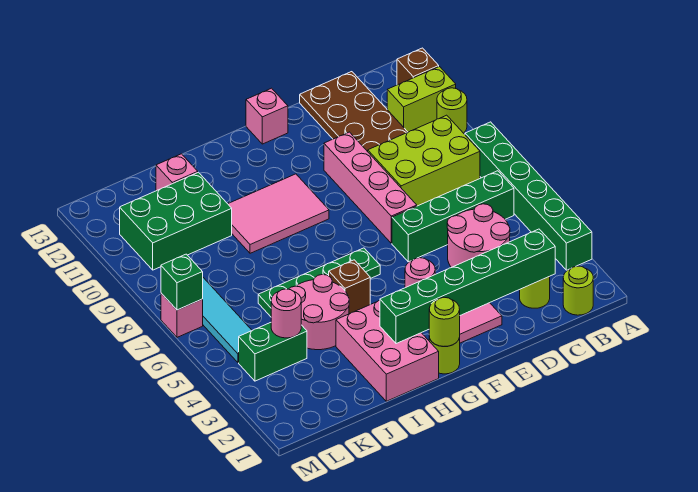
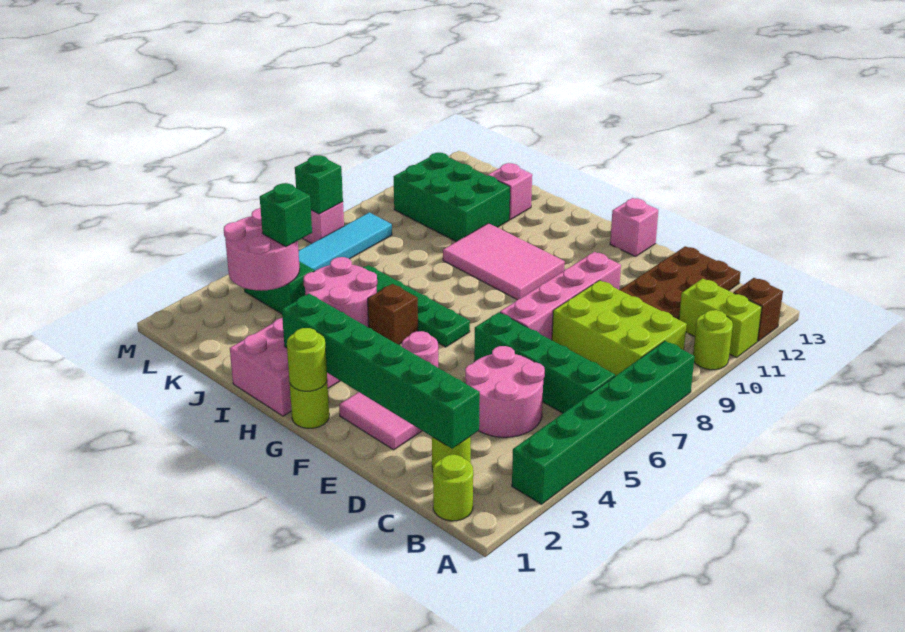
pink 1x1 round brick [271,289,301,338] -> pink 2x2 round brick [224,208,300,291]
none -> green 1x1 brick [260,183,312,247]

